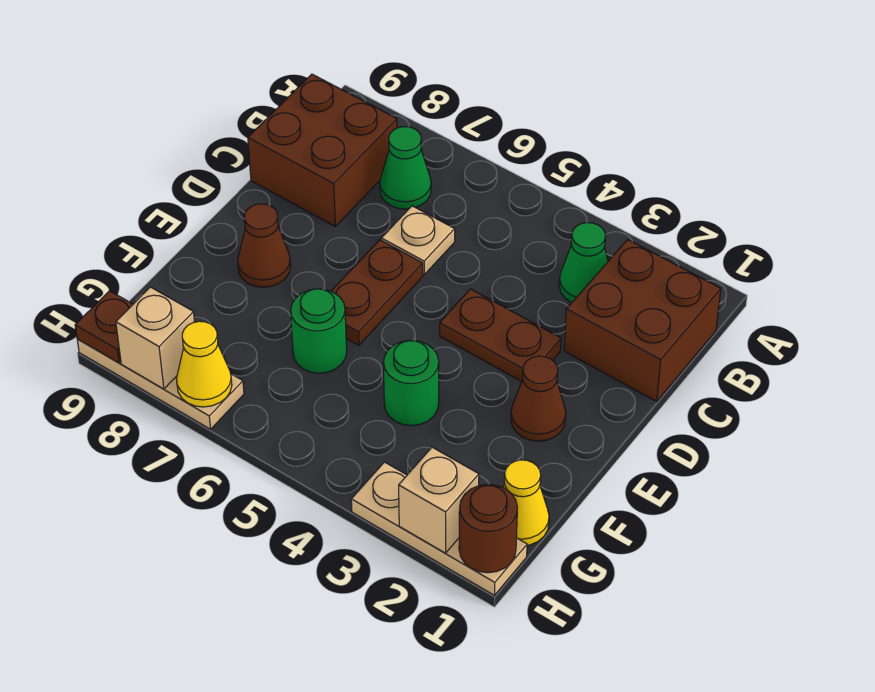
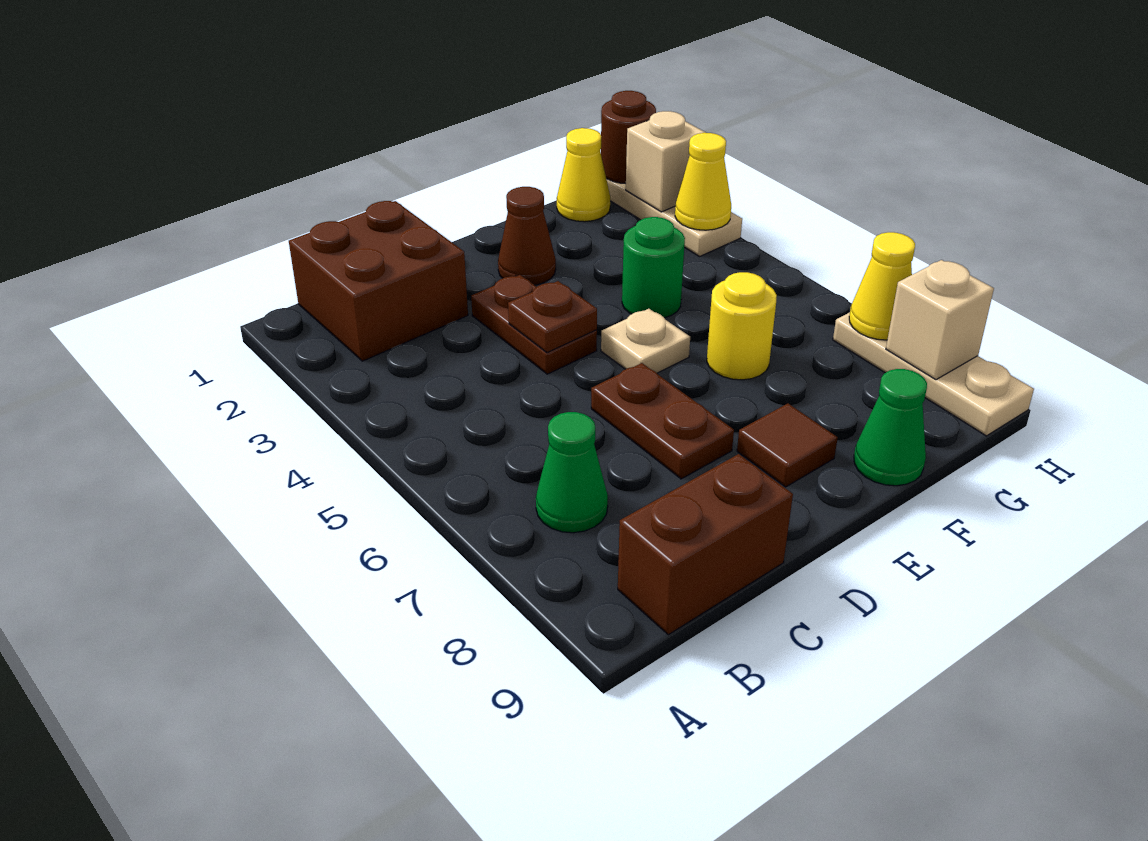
green 1x1 cone [559,223,608,303] -> green 1x1 cone moved to [854,369,927,486]
brown 2x2 brick [248,74,397,226] -> brown 1x2 brick [618,454,793,635]
tan 1x1 plate [381,206,455,275] -> tan 1x1 plate moved to [601,309,690,373]
brown 1x2 plate [331,240,423,345] -> brown 1x2 plate turned to [591,363,734,479]
brown 1x1 cone [238,204,291,287] -> brown 1x1 tile [737,403,838,487]
green 1x1 round brick [291,289,347,373] -> yellow 1x1 round brick [707,272,777,380]
none -> yellow 1x1 cone [675,133,731,230]
brown 1x1 plate [75,291,133,363] -> brown 1x1 plate moved to [508,281,597,353]

